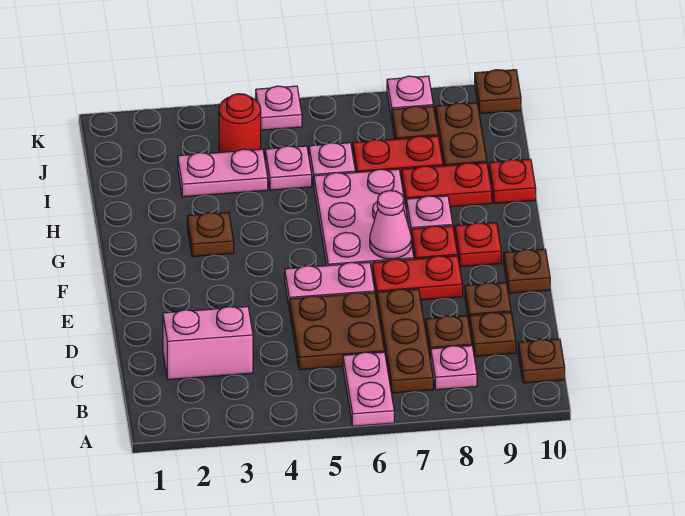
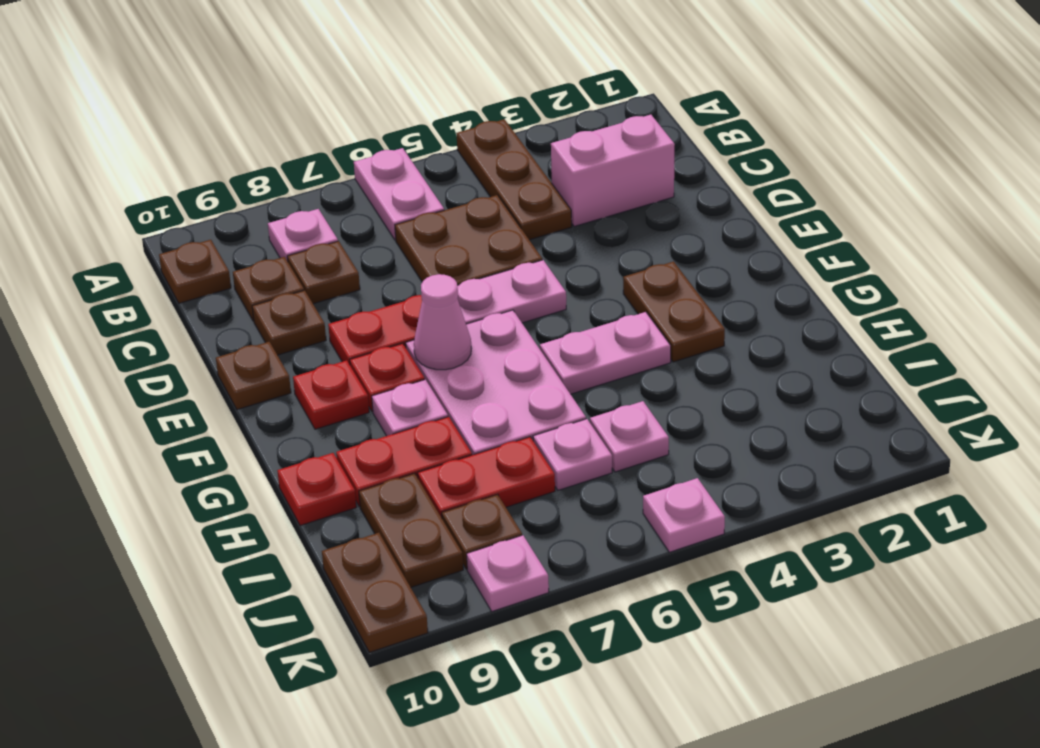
brown 1x3 plate [377,289,433,393] -> brown 1x3 plate moved to [456,119,572,240]
brown 1x1 plate [187,212,234,257] -> brown 1x2 plate [623,262,725,362]
pink 1x2 plate [178,149,268,197] -> pink 1x2 plate moved to [540,312,671,394]
red 1x1 round brick [219,94,261,152] -> none
brown 1x1 plate [475,70,521,114] -> brown 1x2 plate [322,533,428,652]

